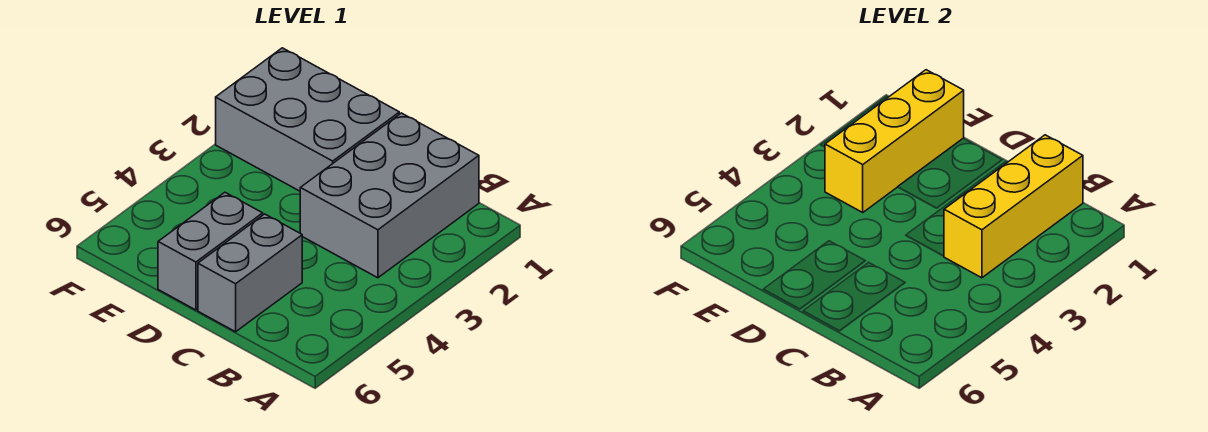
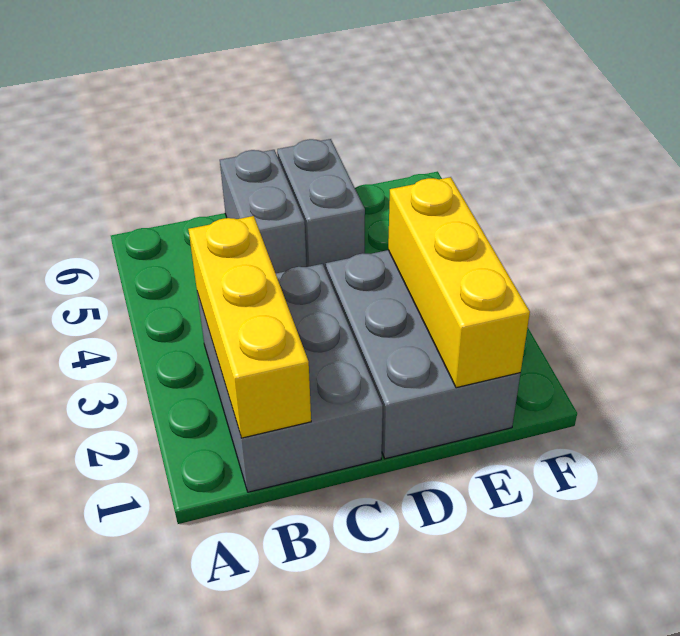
grey 2x3 brick [216,48,399,191] -> grey 2x3 brick turned to [326,250,521,459]

